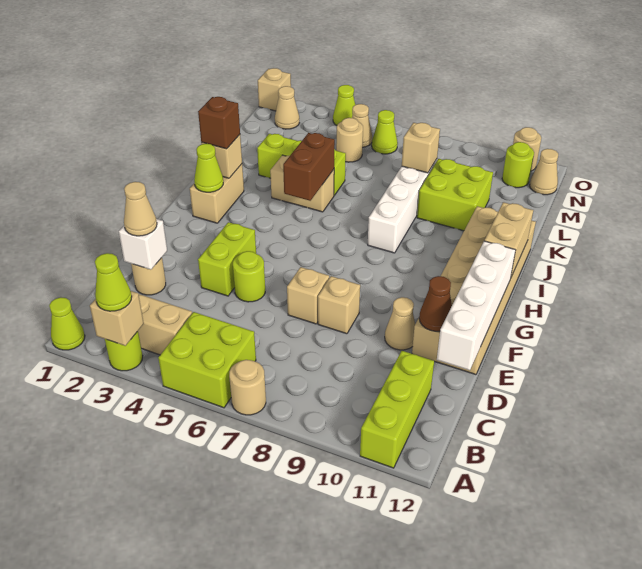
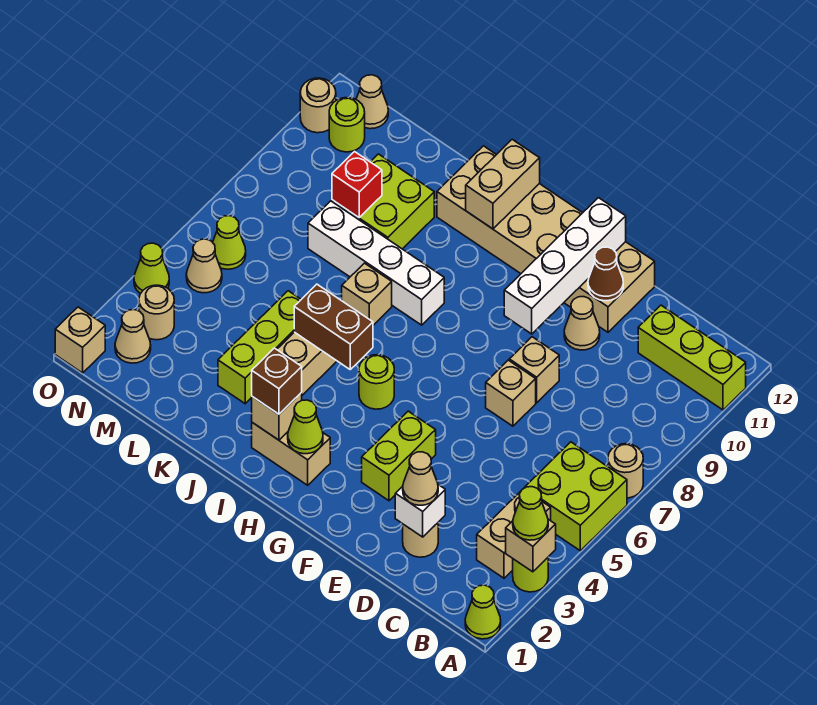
white 1x4 brick [437,241,516,370] -> white 1x4 brick turned to [504,198,626,334]
lime 1x2 brick [198,222,256,296] -> lime 1x2 brick turned to [362,411,436,501]
lime 1x1 round brick [233,251,265,302] -> lime 1x1 round brick moved to [359,355,394,409]
tan 1x2 brick [484,202,534,277] -> tan 1x2 brick turned to [466,139,540,229]
tan 1x1 brick [402,123,440,173] -> tan 1x1 brick moved to [342,263,392,325]
none -> red 1x1 brick [332,152,382,217]
tan 1x1 round brick [336,118,363,162] -> tan 1x1 round brick moved to [139,285,174,340]

